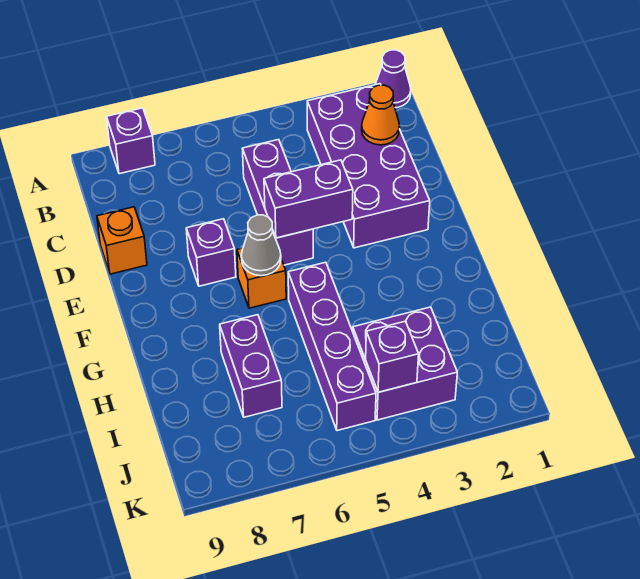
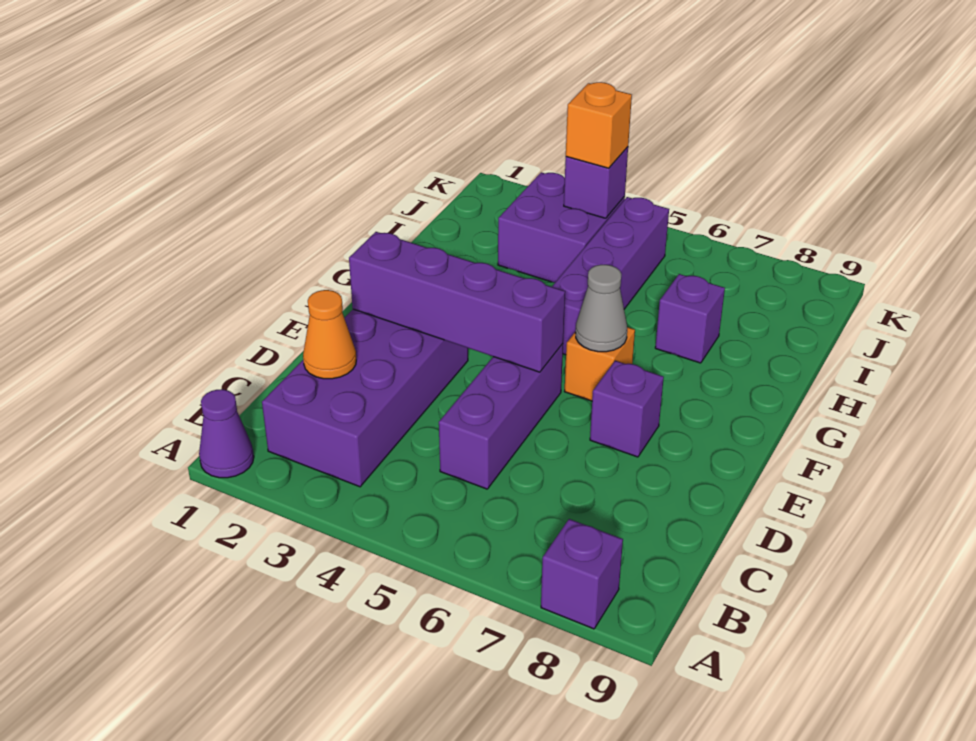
orange 1x1 brick [97,207,147,274] -> orange 1x1 brick moved to [566,82,632,168]
purple 1x2 brick [264,160,353,238] -> purple 1x4 brick [349,232,565,372]
purple 1x2 brick [220,315,282,417] -> purple 1x1 brick [655,274,725,363]

